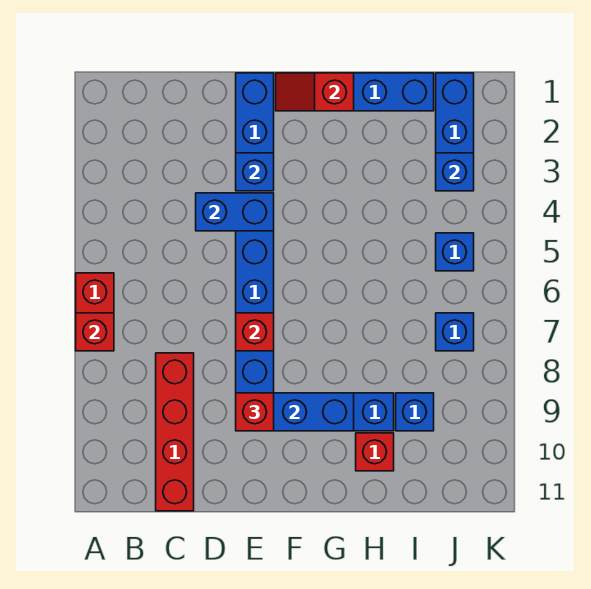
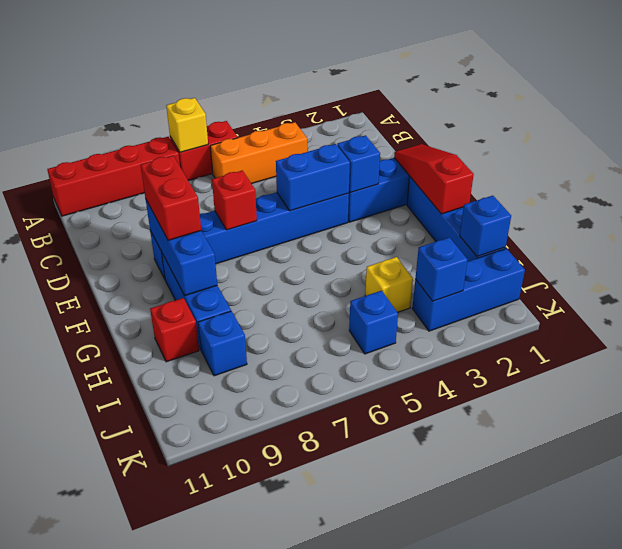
red 1x1 brick [76,313,114,351] -> yellow 1x1 brick [166,98,208,152]
none -> orange 1x3 brick [210,122,307,184]
red 1x4 brick [156,353,194,511] -> red 1x4 brick moved to [47,137,180,216]
blue 1x2 brick [196,193,274,231] -> blue 1x2 brick turned to [276,144,350,211]
red 1x1 brick [236,393,274,431] -> red 1x2 brick [141,156,201,240]
red 1x2 slope [276,73,354,111] -> red 1x3 slope [394,144,474,214]
none -> yellow 1x1 brick [365,257,413,312]
blue 1x1 brick [436,313,474,351] -> blue 1x1 brick moved to [460,196,511,257]

